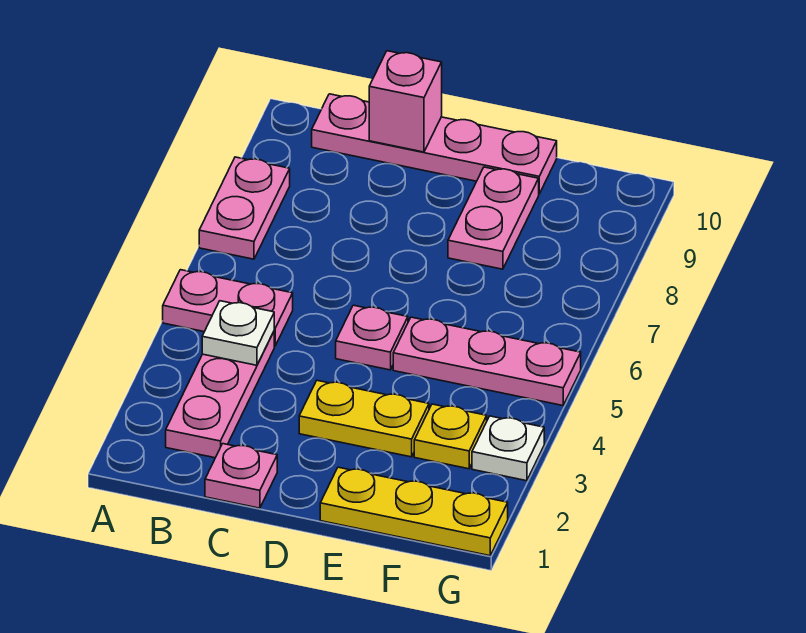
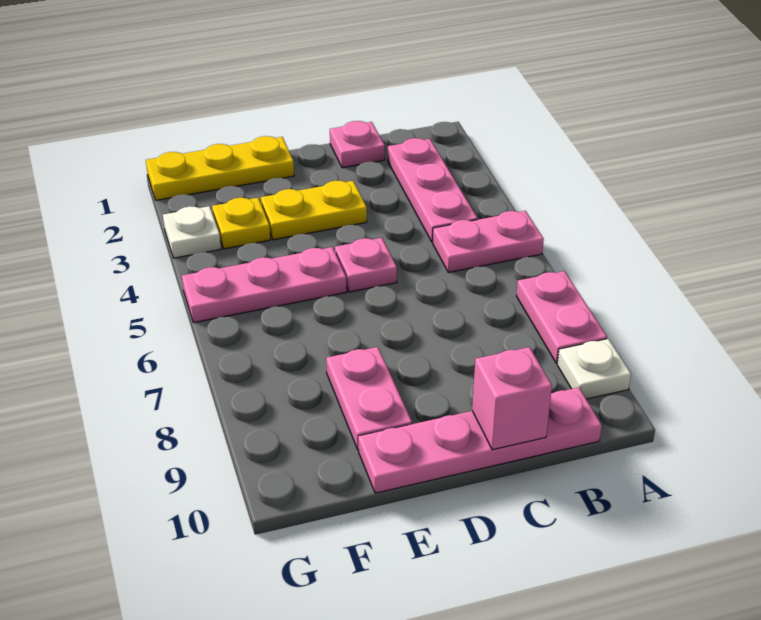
white 1x1 plate [202,301,274,365] -> white 1x1 plate moved to [557,339,631,399]

